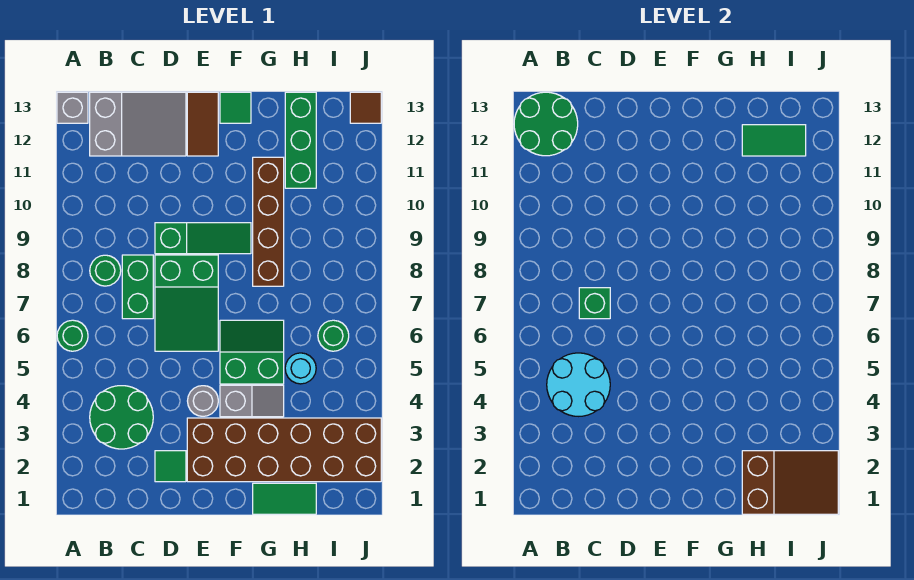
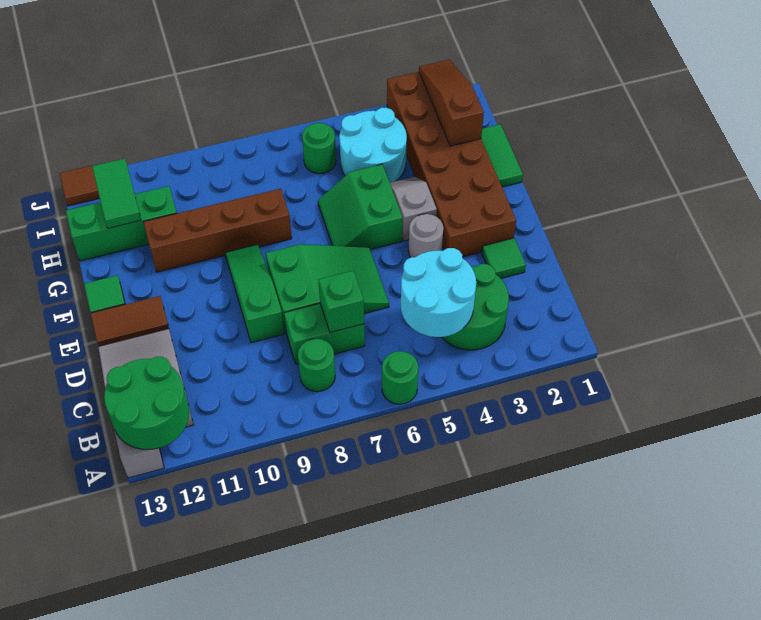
brown 2x3 slope [742,451,838,514] -> brown 1x3 slope [419,60,484,146]
cyan 1x1 round brick [285,353,316,384] -> cyan 2x2 round brick [339,108,407,183]

